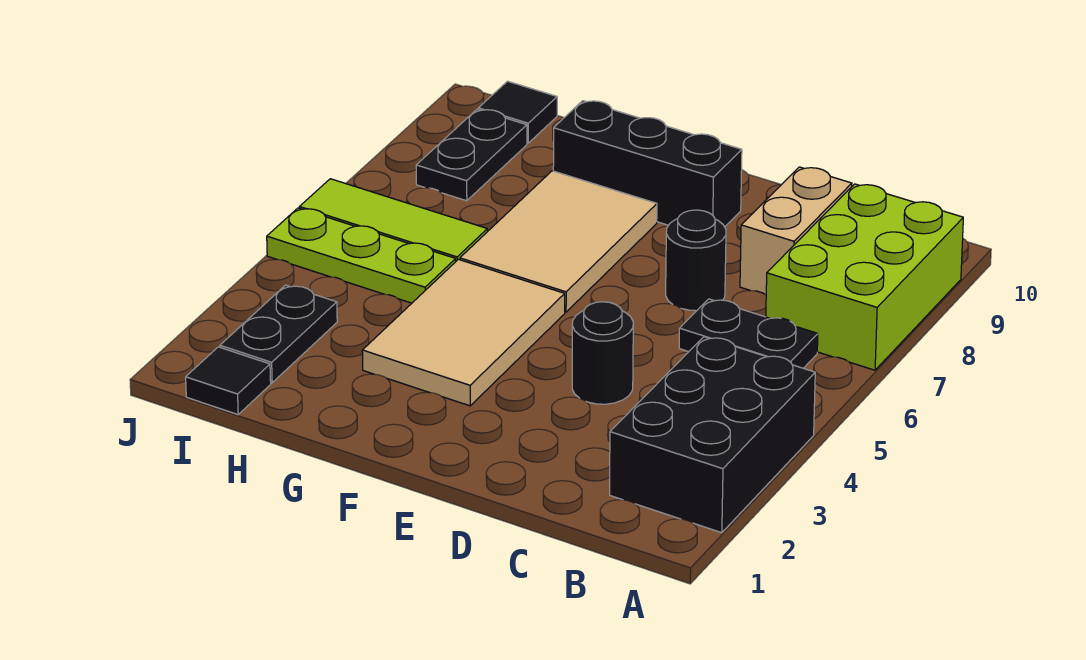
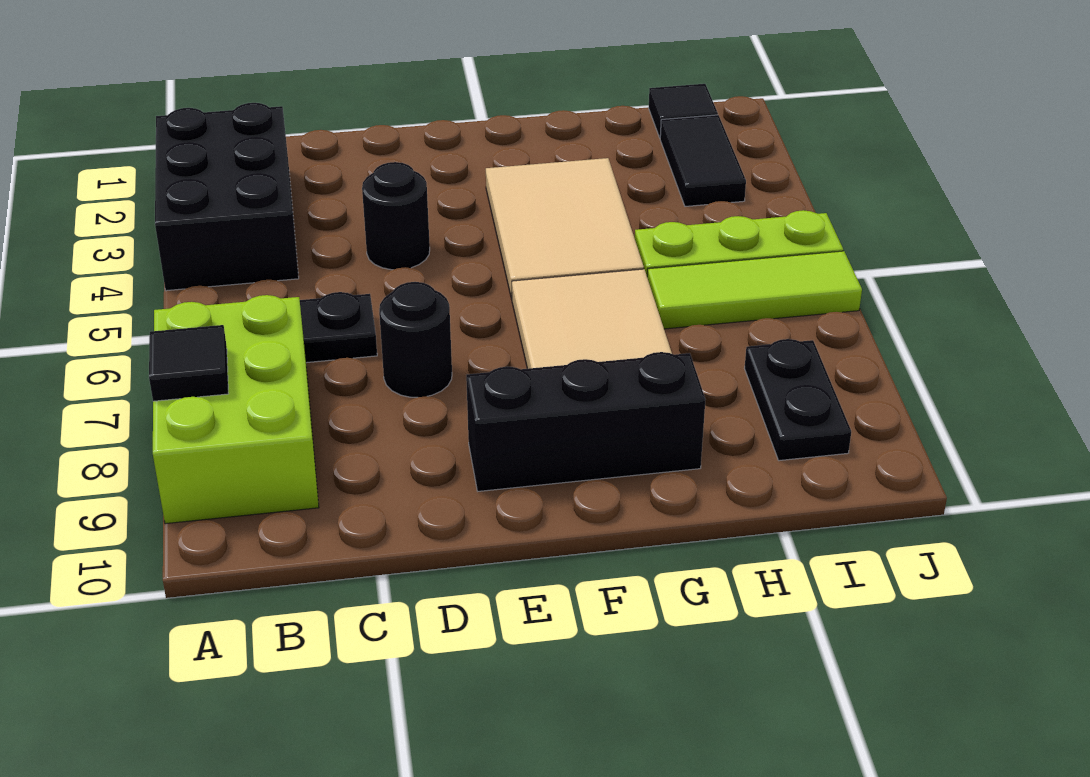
tan 1x2 brick [740,167,852,295] -> none
black 1x2 plate [220,285,337,383] -> black 1x2 tile [660,115,746,206]
black 1x1 tile [478,81,557,143] -> black 1x1 tile moved to [149,325,228,401]

